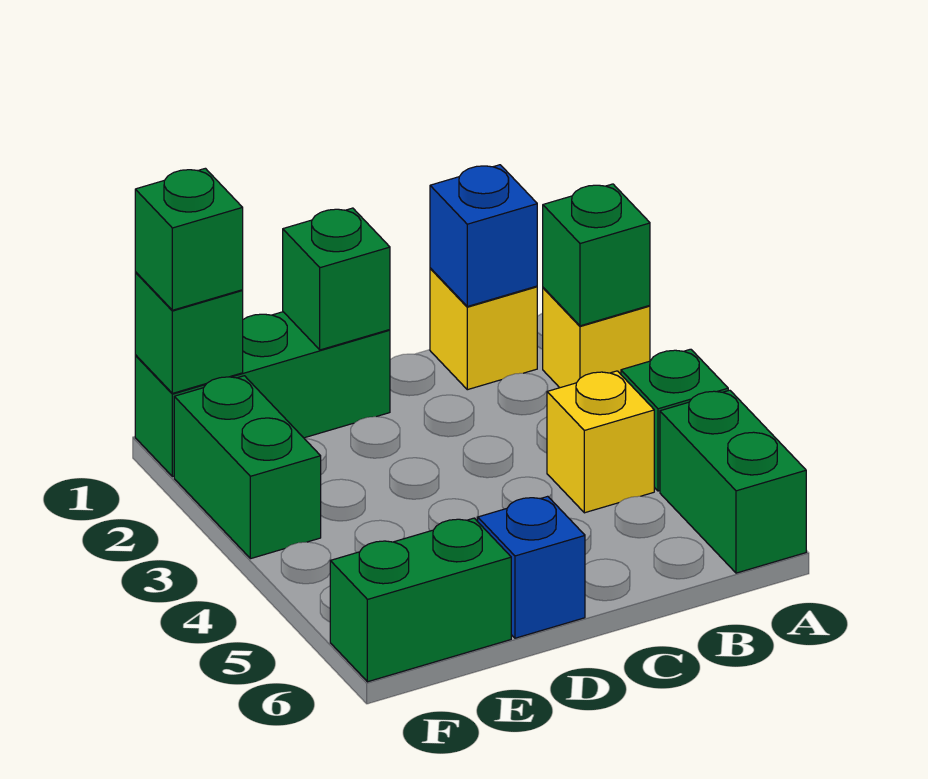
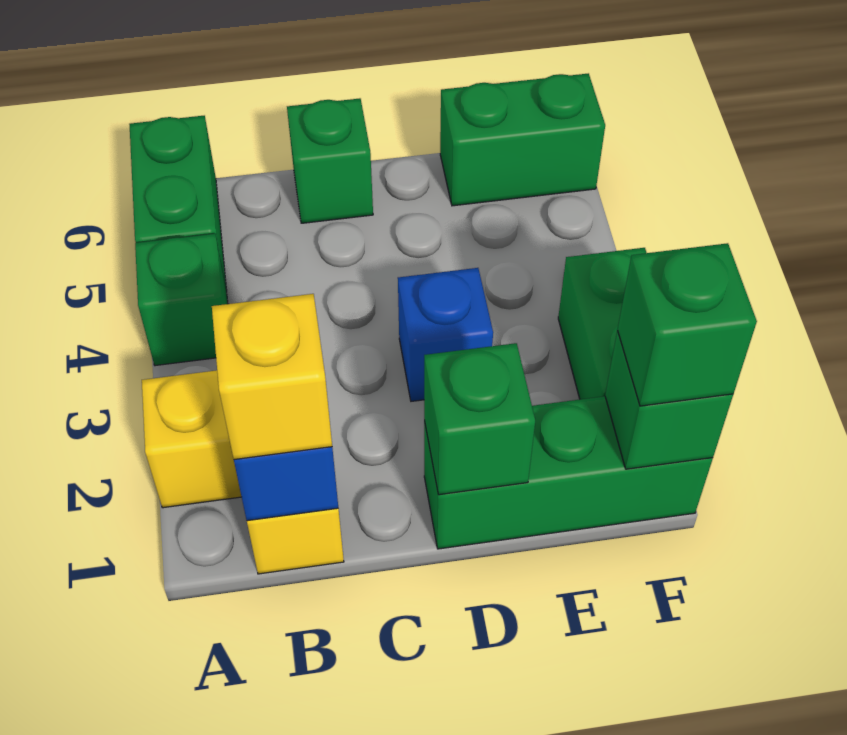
green 1x1 brick [543,184,650,326] -> green 1x1 brick moved to [287,98,373,223]
yellow 1x1 brick [547,371,654,513] -> yellow 1x1 brick moved to [212,294,332,460]
blue 1x1 brick [478,496,585,638] -> blue 1x1 brick moved to [398,268,493,401]

